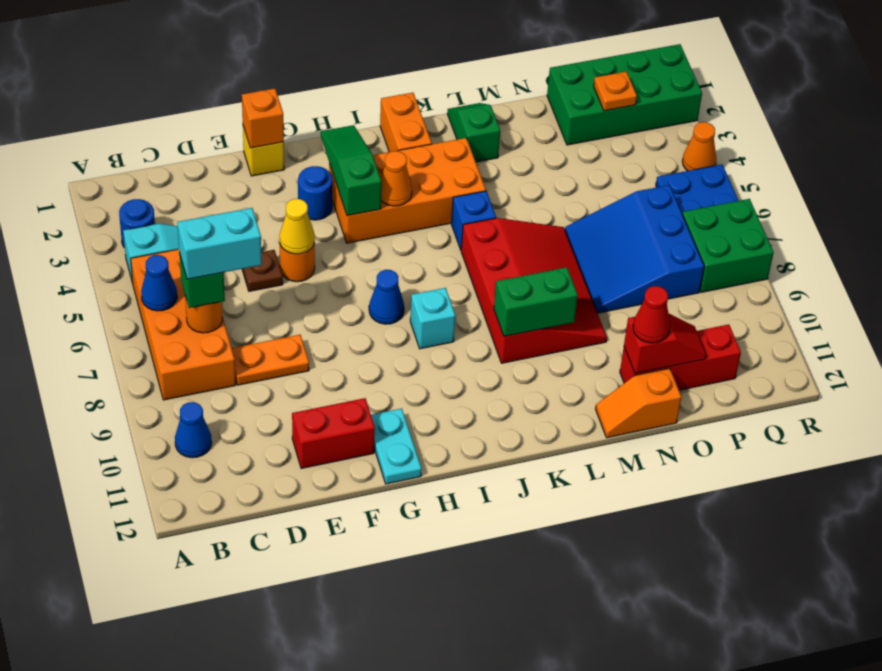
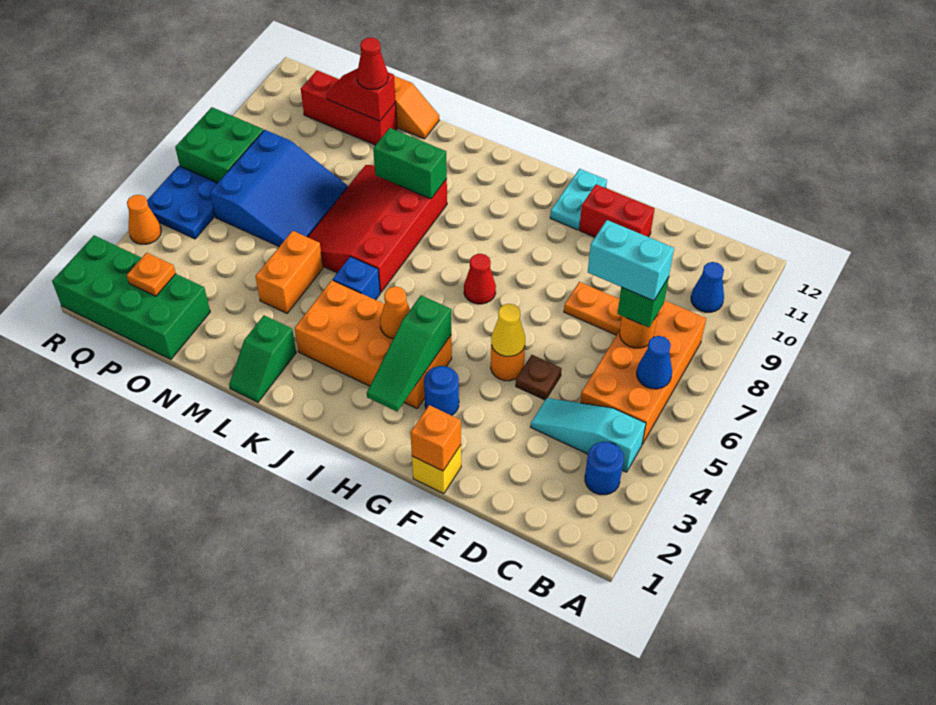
blue 1x1 cone [369,270,404,324] -> red 1x1 cone [464,254,496,304]
cyan 1x1 brick [410,288,455,349] -> none
orange 1x2 brick [380,93,432,152] -> orange 1x2 brick moved to [255,231,323,313]

